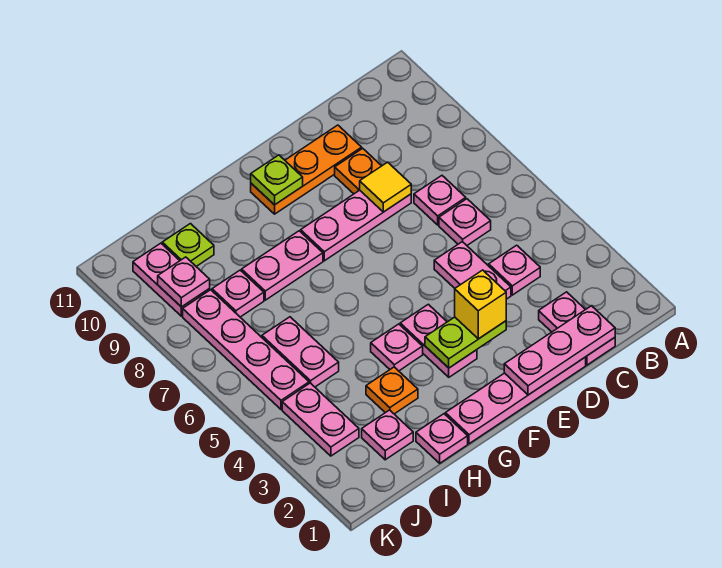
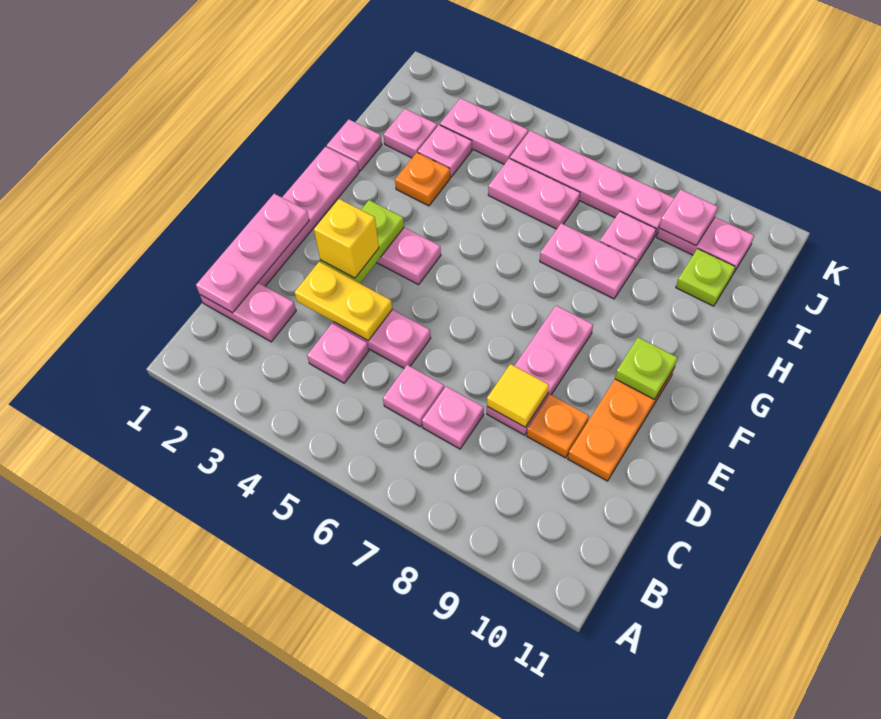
none -> yellow 1x2 plate [295,262,392,340]
pink 1x1 plate [371,324,423,371] -> pink 1x1 plate moved to [418,125,472,177]
pink 1x2 plate [242,231,323,300] -> pink 1x2 plate turned to [540,223,636,299]

